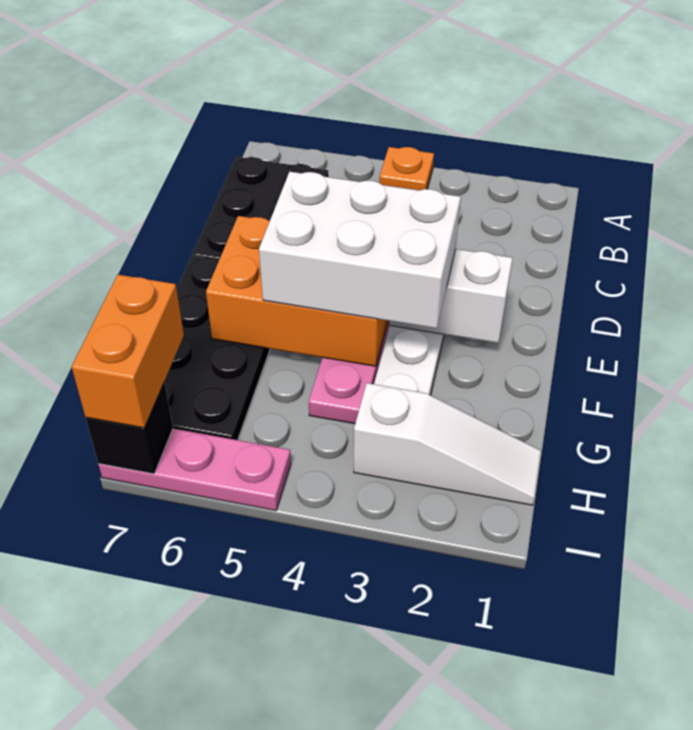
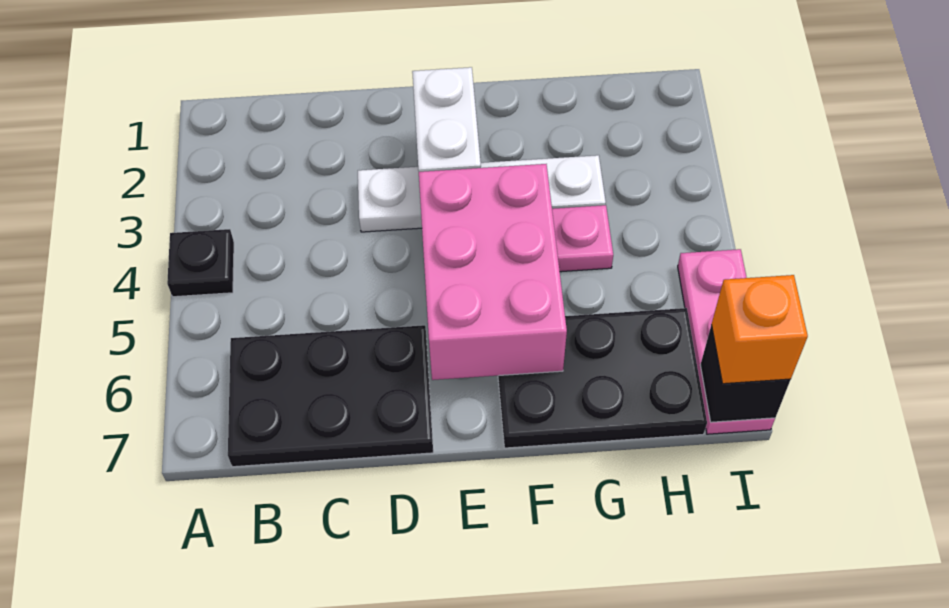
orange 1x1 plate [379,147,434,190] -> black 1x1 plate [167,229,234,297]
white 2x3 brick [259,172,461,329] -> none
orange 2x3 brick [206,216,388,366] -> pink 2x3 brick [419,164,567,380]
black 2x4 plate [164,256,270,440] -> black 2x3 plate [498,308,707,448]
white 1x3 slope [354,383,541,505] -> none
orange 1x2 brick [72,275,184,428] -> orange 1x1 brick [711,275,808,384]

